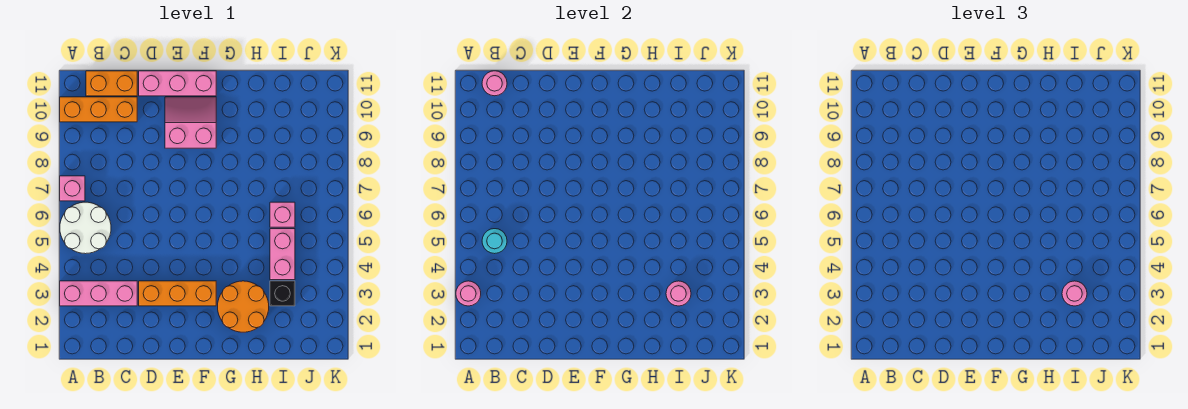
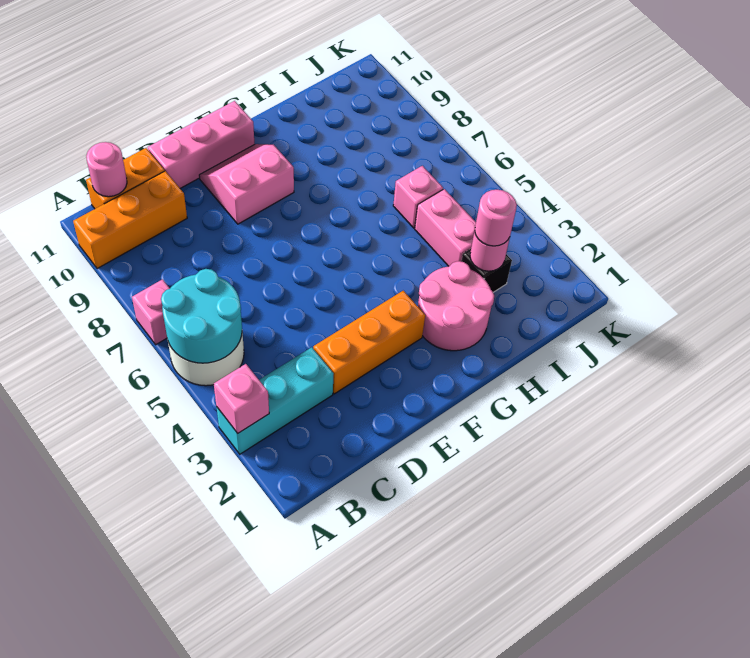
pink 1x3 brick [60,281,137,306] -> cyan 1x3 brick [217,347,334,454]
pink 1x1 round brick [456,281,481,306] -> pink 1x1 brick [214,364,269,433]
cyan 1x1 round brick [482,229,507,254] -> cyan 2x2 round brick [161,269,242,363]
orange 2x2 round brick [218,281,269,332] -> pink 2x2 round brick [418,261,494,351]

